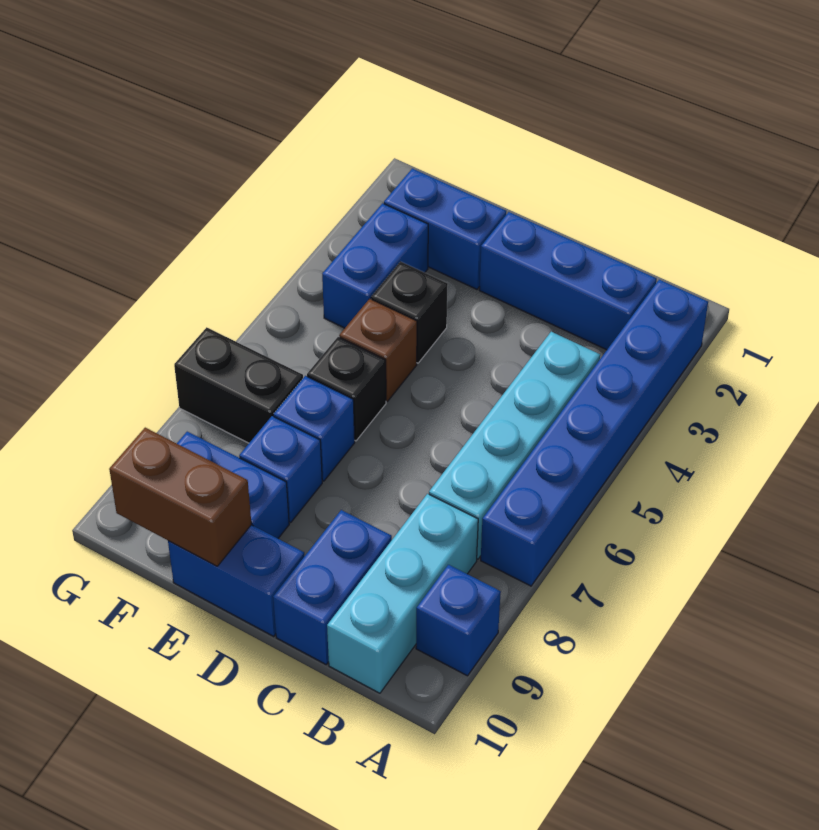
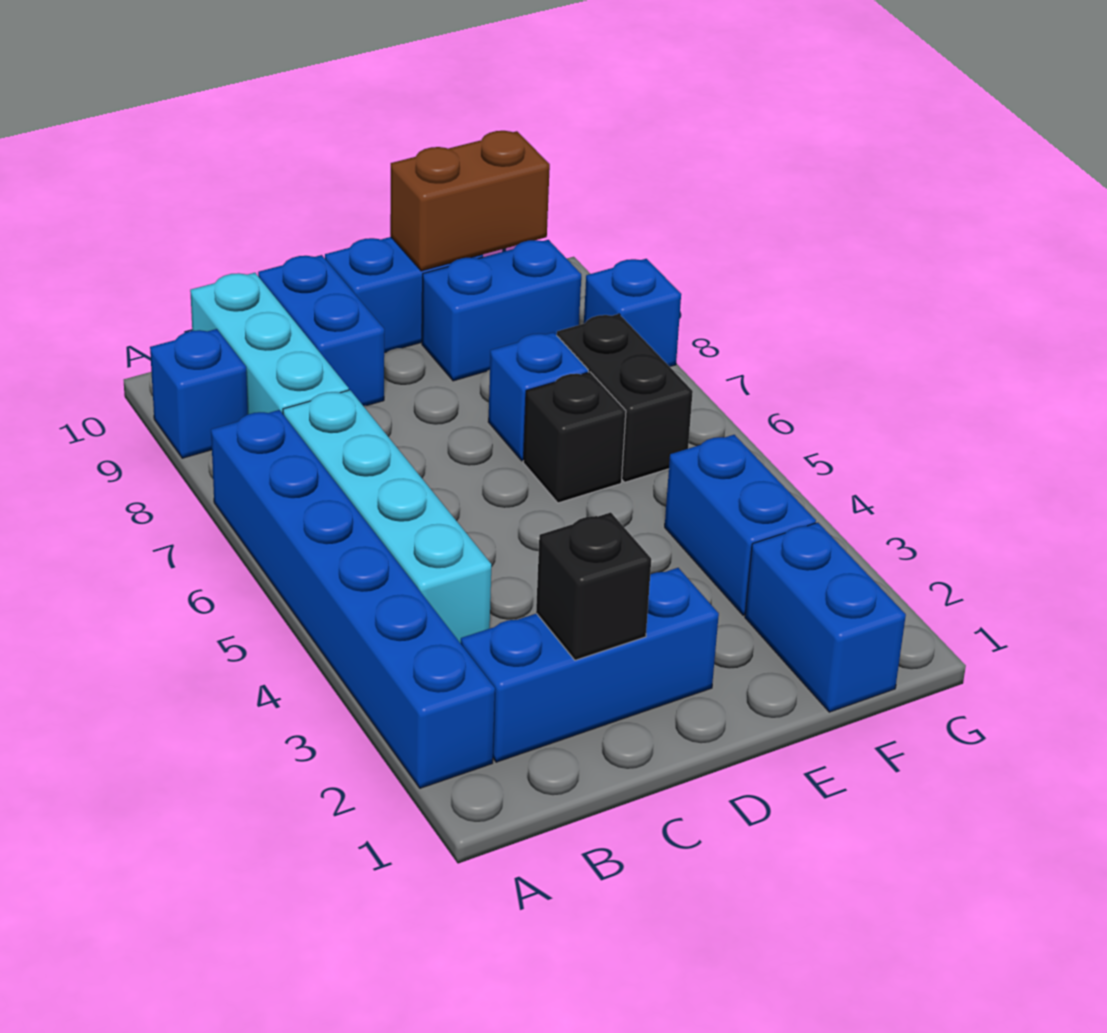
blue 1x2 brick [384,168,506,289] -> blue 1x2 brick turned to [745,523,906,712]
black 1x1 brick [371,262,448,363] -> black 1x1 brick moved to [536,512,651,660]
brown 1x1 brick [339,299,417,402] -> none
blue 1x1 brick [239,416,322,523] -> blue 1x1 brick moved to [584,259,681,367]
black 1x2 brick [174,327,303,443] -> black 1x2 brick turned to [557,314,693,482]

